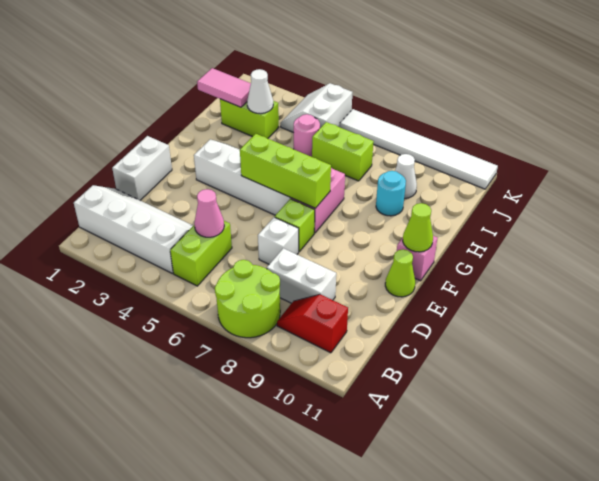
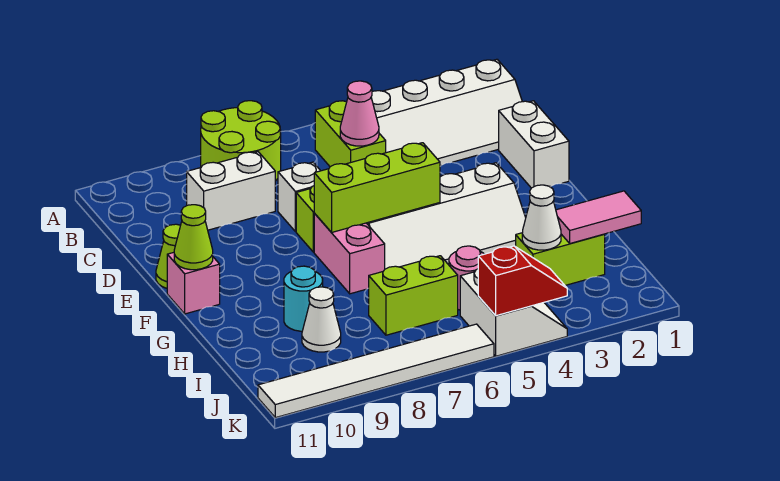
red 1x2 slope [277,294,348,353] -> red 1x2 slope moved to [478,246,567,316]

